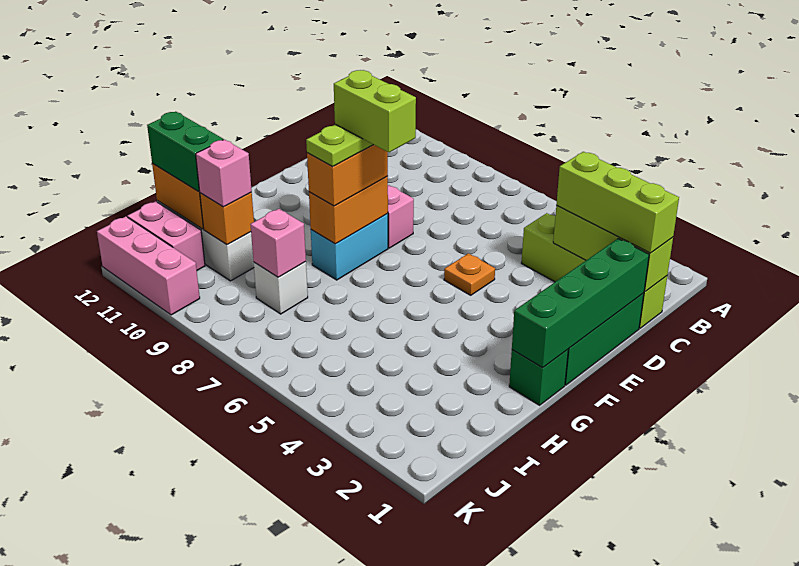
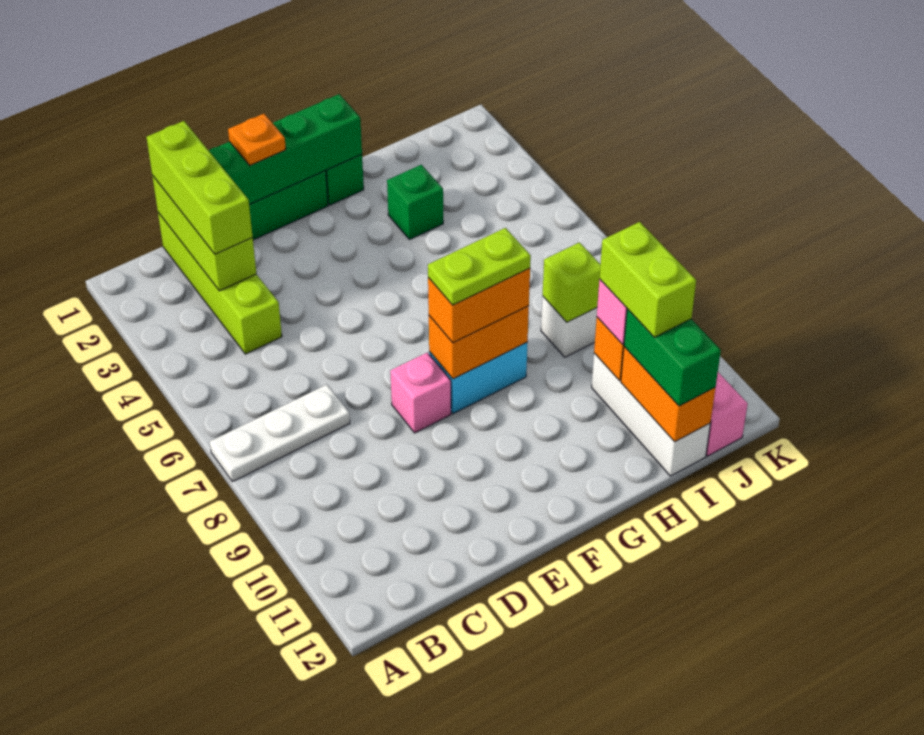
none -> white 1x3 plate [210,385,350,482]
orange 1x1 plate [444,253,495,295] -> orange 1x1 plate moved to [228,114,286,165]
lime 1x2 brick [334,70,416,153] -> lime 1x2 brick moved to [599,222,696,337]
none -> green 1x1 brick [387,165,443,239]
pink 1x1 brick [250,209,306,277] -> lime 1x1 brick [543,242,600,322]
pink 1x3 brick [97,216,200,315] -> none

